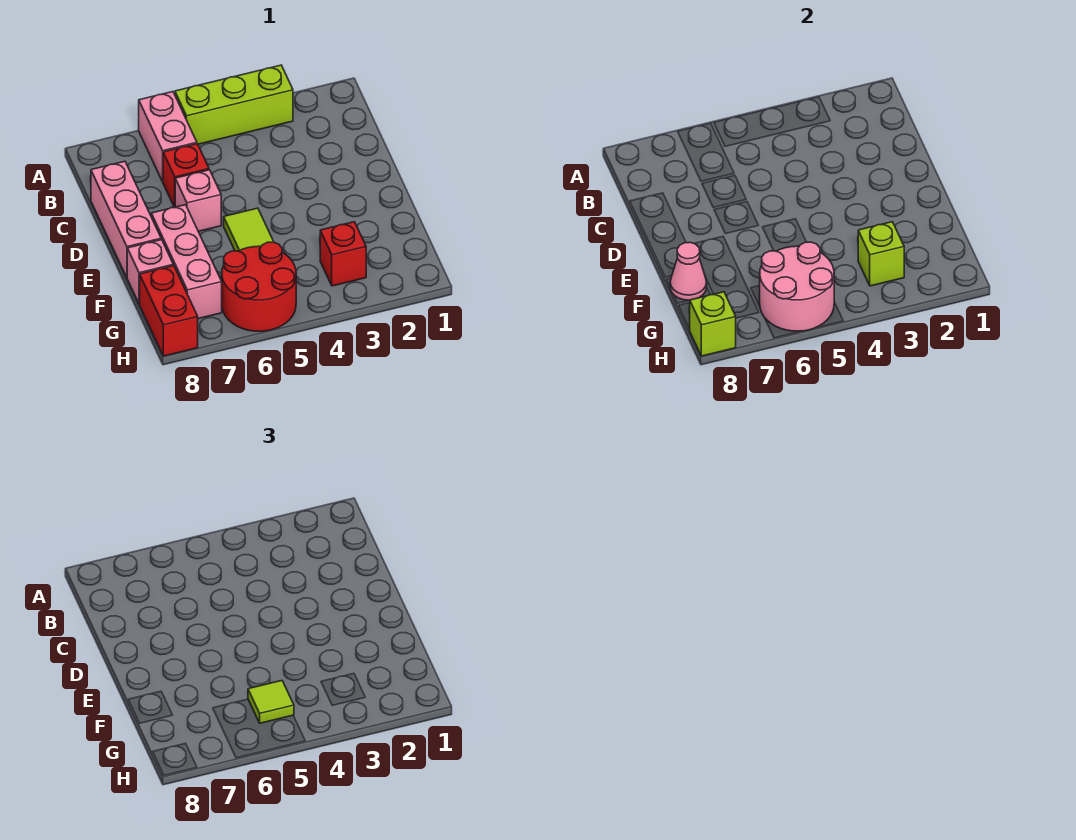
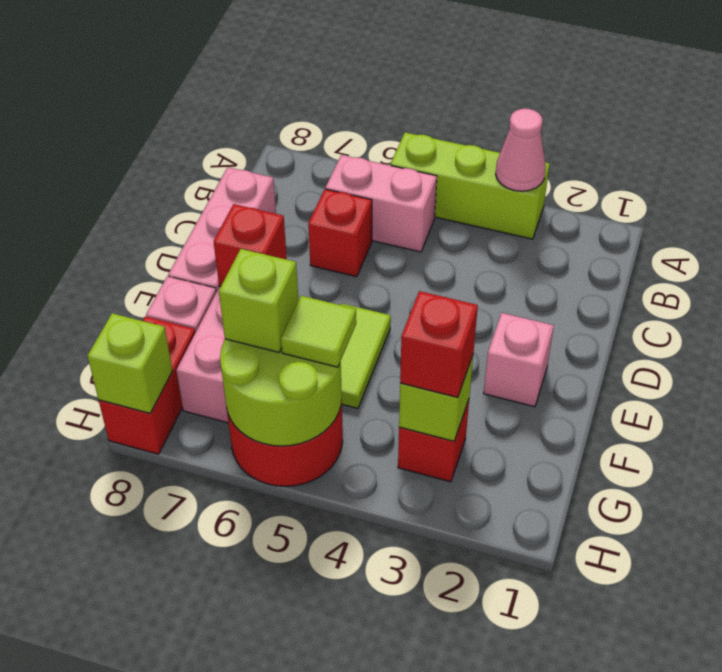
pink 1x2 brick [139,92,197,182] -> pink 1x2 brick turned to [325,155,437,252]
pink 1x1 brick [175,170,221,231] -> pink 1x1 brick moved to [484,313,554,407]
none -> red 1x1 brick [214,204,287,287]
pink 1x1 cone [670,242,707,301] -> pink 1x1 cone moved to [496,108,546,191]
none -> red 1x1 brick [400,291,478,397]
pink 2x2 round brick [760,242,834,331] -> lime 2x2 round brick [220,339,342,446]
none -> lime 1x1 brick [219,249,299,352]

